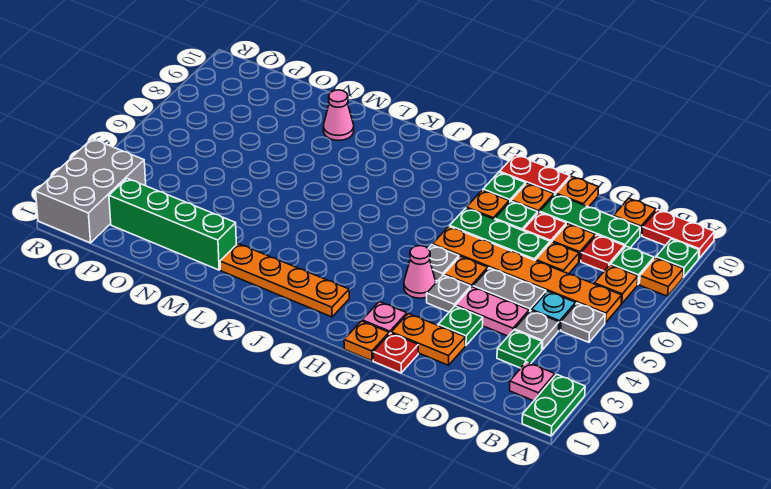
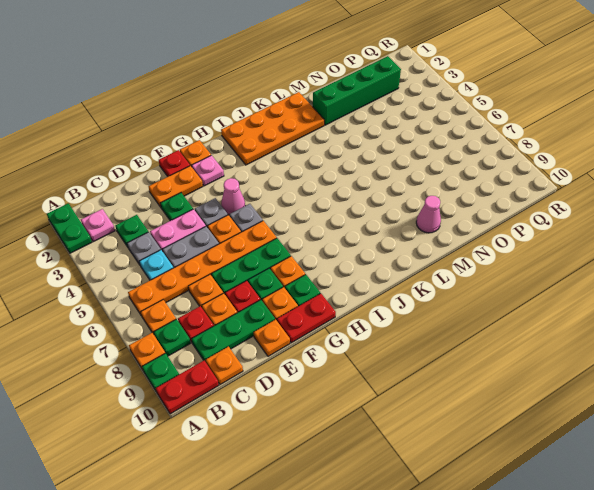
grey 1x1 plate [561,303,605,342] -> none
orange 1x4 plate [220,244,349,317] -> orange 2x4 plate [221,92,324,165]
grey 2x3 brick [36,139,146,243] -> none

